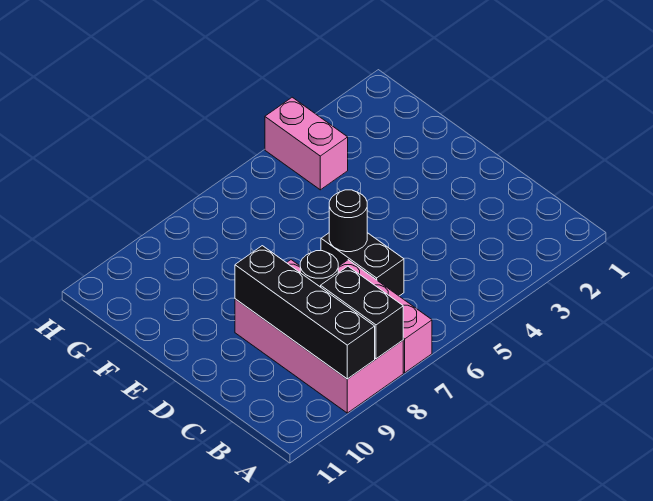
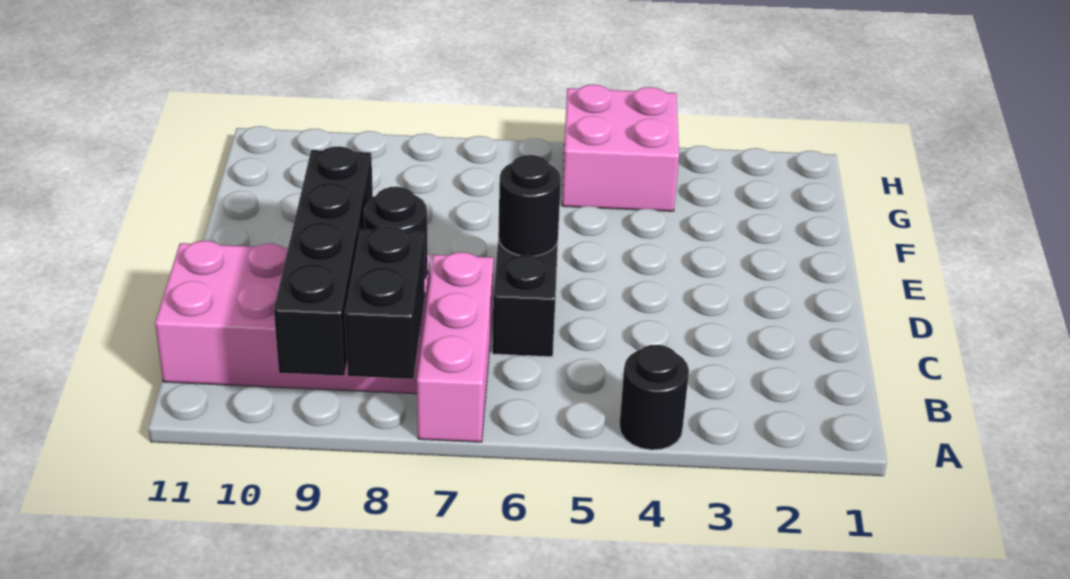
none -> black 1x1 round brick [619,345,689,450]
pink 2x4 brick [235,260,403,413] -> pink 2x4 brick turned to [155,241,430,394]
pink 1x2 brick [265,97,348,190] -> pink 2x2 brick [562,85,679,211]

